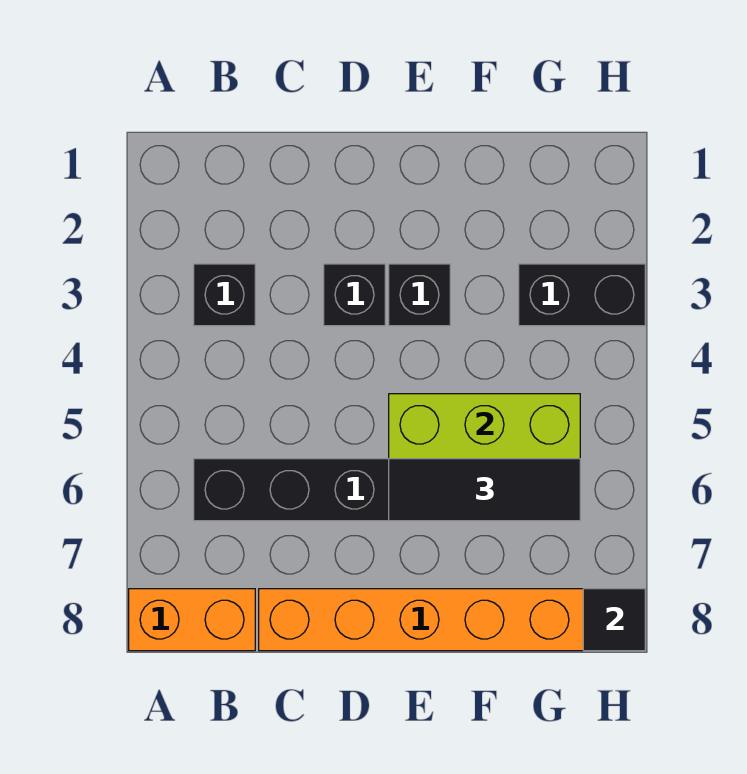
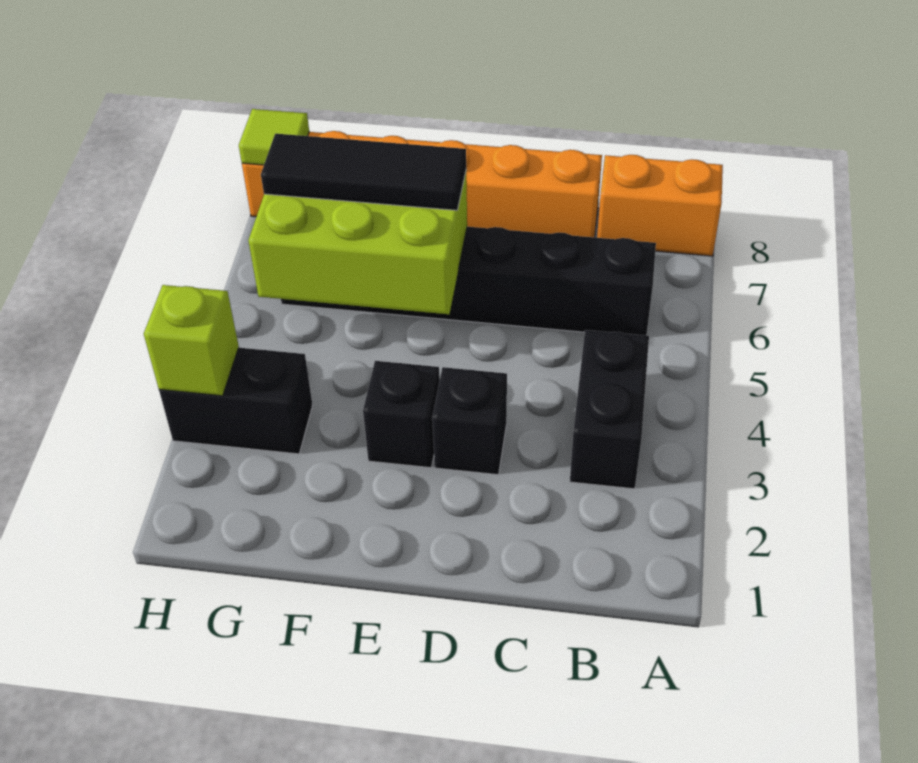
black 1x1 brick [194,264,255,326] -> black 1x2 brick [570,330,649,489]
none -> lime 1x1 brick [144,285,239,396]
black 1x1 tile [583,589,645,651] -> lime 1x1 tile [239,109,309,165]

